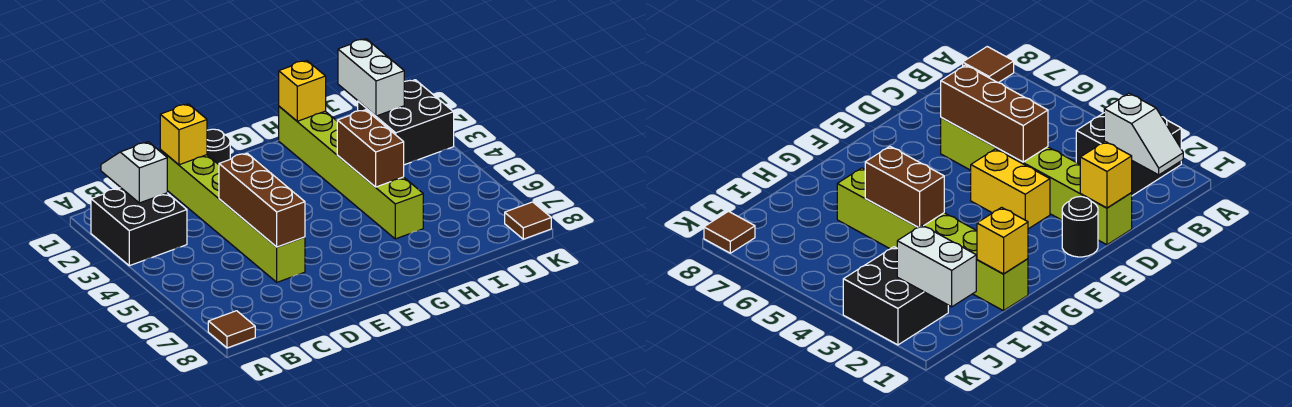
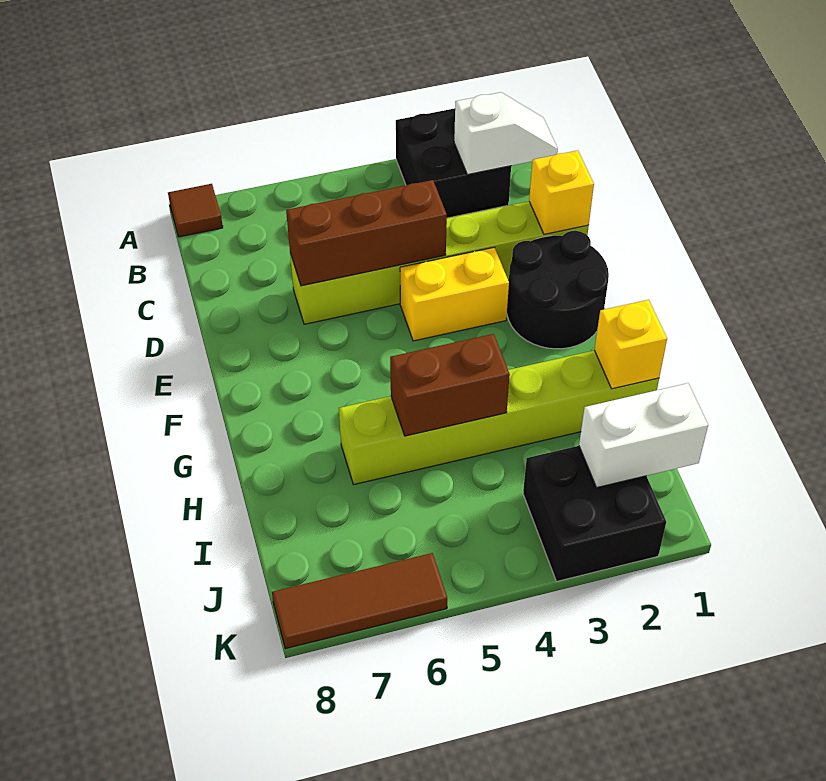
black 1x1 round brick [207,129,230,165] -> black 2x2 round brick [507,231,609,349]
brown 1x1 tile [505,202,551,239] -> brown 1x3 tile [272,553,447,649]

